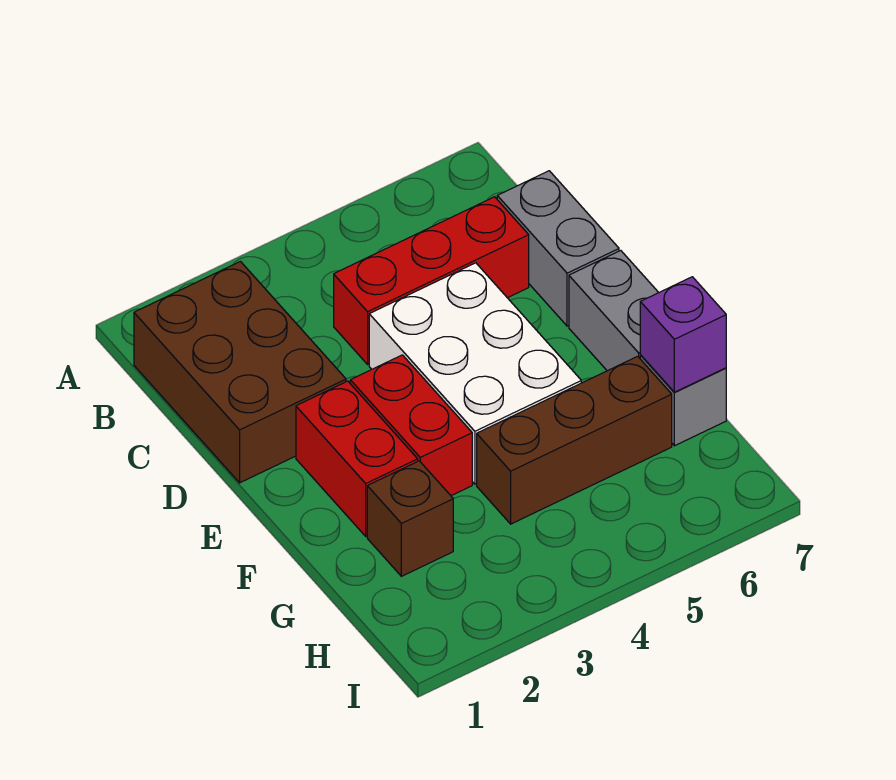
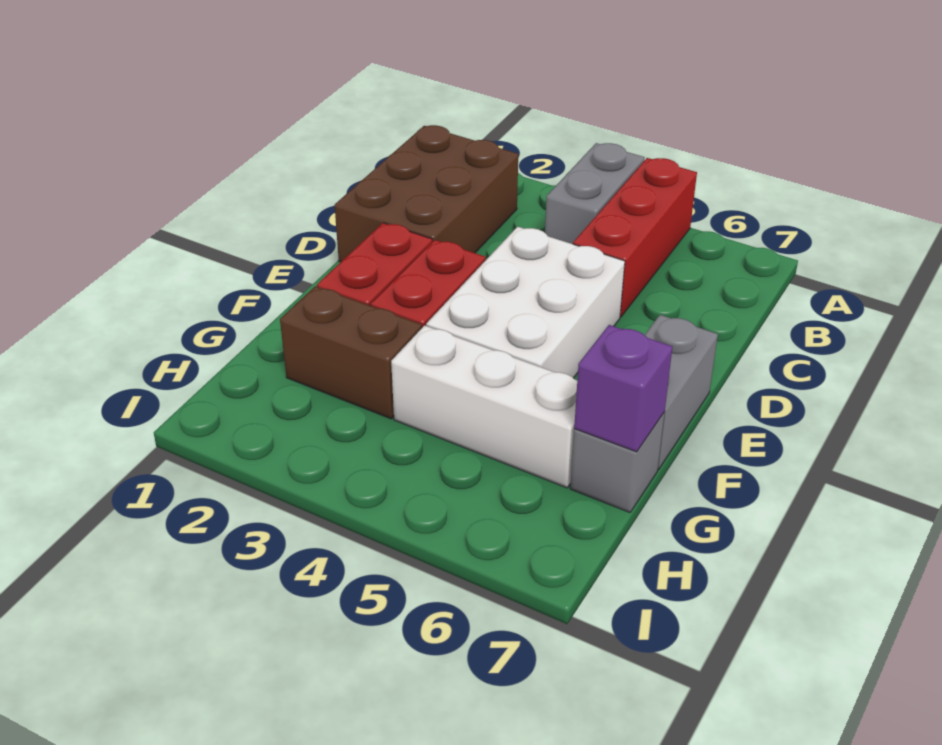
red 1x3 brick [334,197,529,364] -> red 1x3 brick turned to [573,158,697,317]
grey 1x2 brick [497,171,619,326] -> grey 1x2 brick moved to [545,143,645,244]
brown 1x1 brick [367,461,453,576] -> brown 1x2 brick [280,286,422,419]
brown 1x3 brick [477,356,672,524] -> white 1x3 brick [391,326,577,488]

